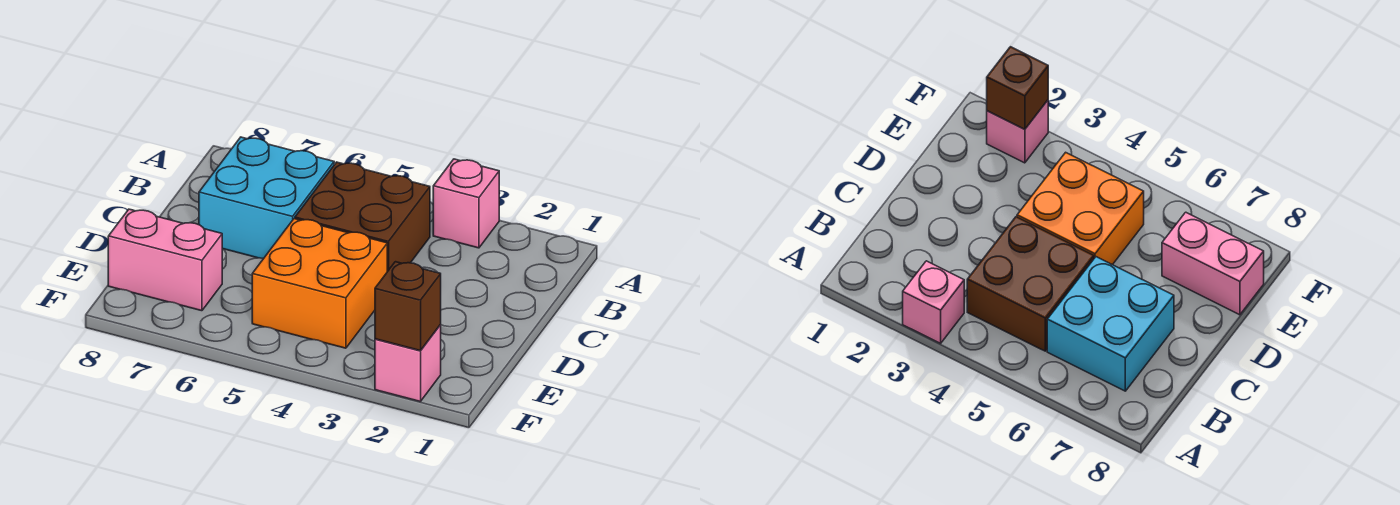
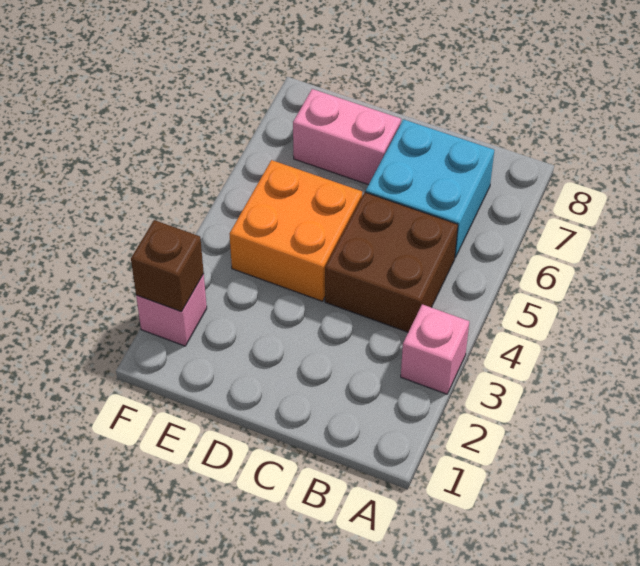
pink 1x2 brick [108,209,222,311] -> pink 1x2 brick turned to [293,89,401,185]

